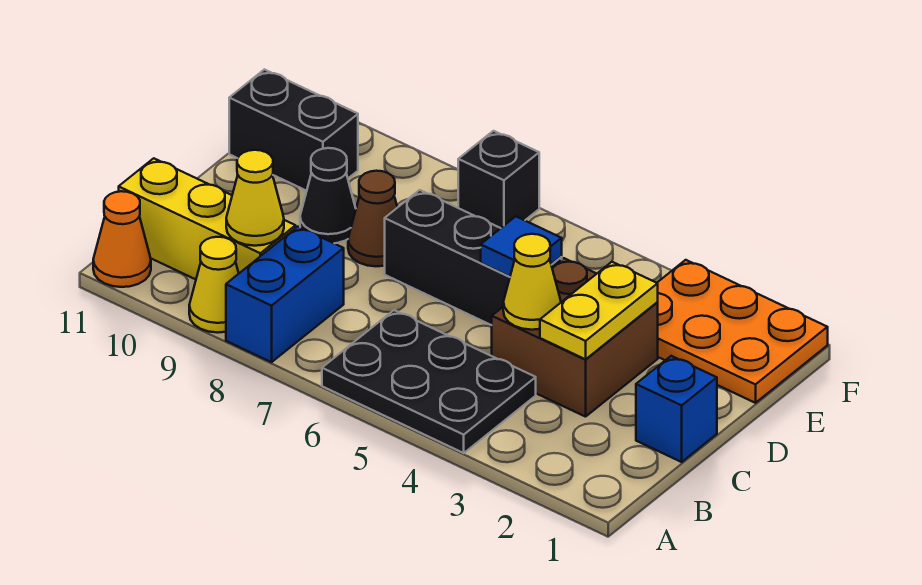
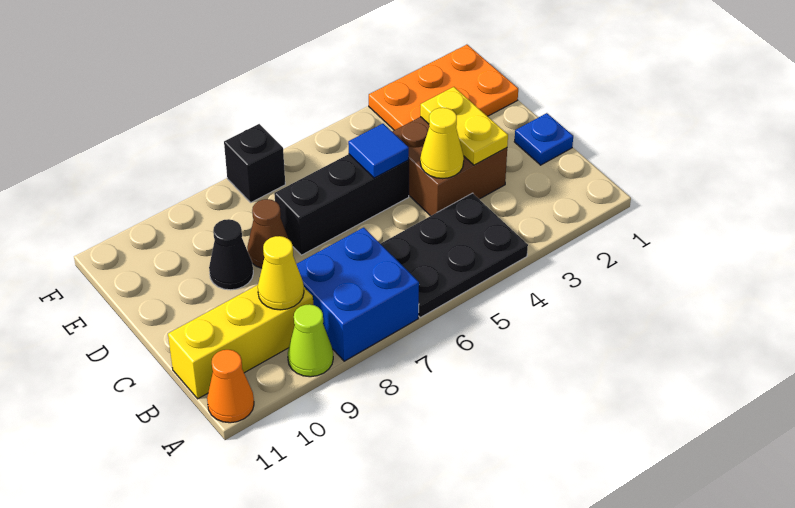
blue 1x2 brick [226,227,344,362] -> blue 2x2 brick [296,228,419,361]
yellow 1x1 cone [189,237,239,333] -> lime 1x1 cone [288,304,333,377]
blue 1x1 brick [636,356,717,462] -> blue 1x1 plate [514,113,573,165]
black 1x2 brick [229,70,358,191] -> none

